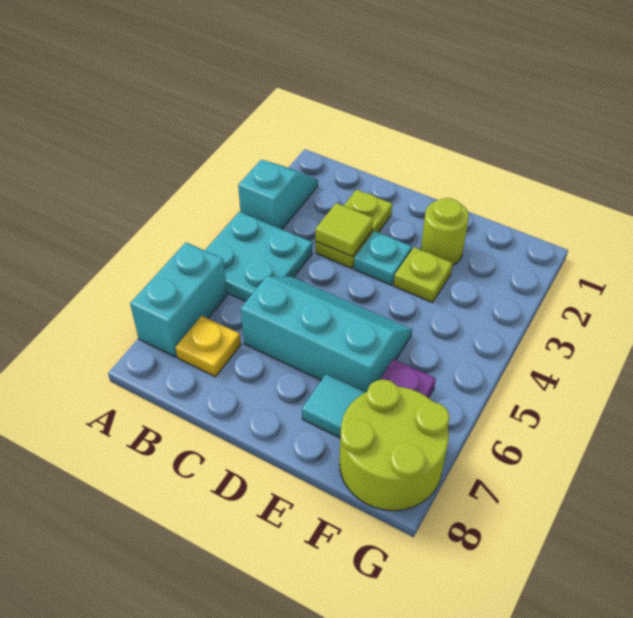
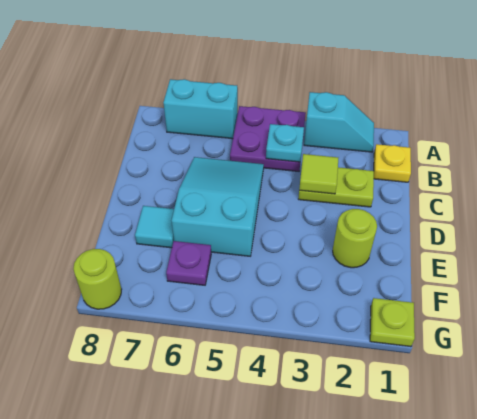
cyan 2x2 plate [205,212,312,301] -> purple 2x2 plate [230,106,306,171]
yellow 1x1 plate [175,316,241,377] -> yellow 1x1 plate moved to [374,144,411,182]
cyan 2x3 slope [241,277,412,392] -> cyan 2x3 slope turned to [172,157,264,256]
cyan 1x1 plate [354,231,412,285] -> cyan 1x1 plate moved to [266,124,304,162]
lime 1x1 plate [394,247,453,303] -> lime 1x1 plate moved to [370,298,415,347]
lime 2x2 round brick [340,380,450,511] -> lime 1x1 round brick [73,249,122,309]

